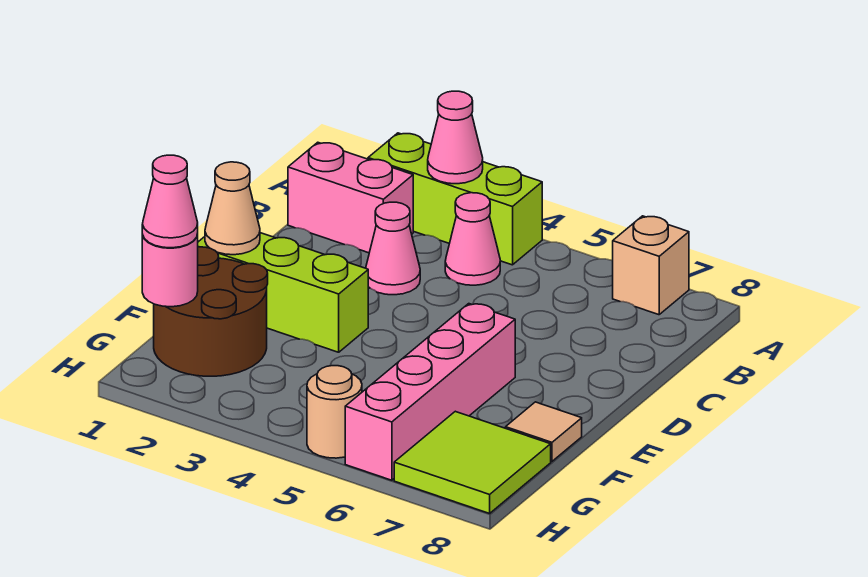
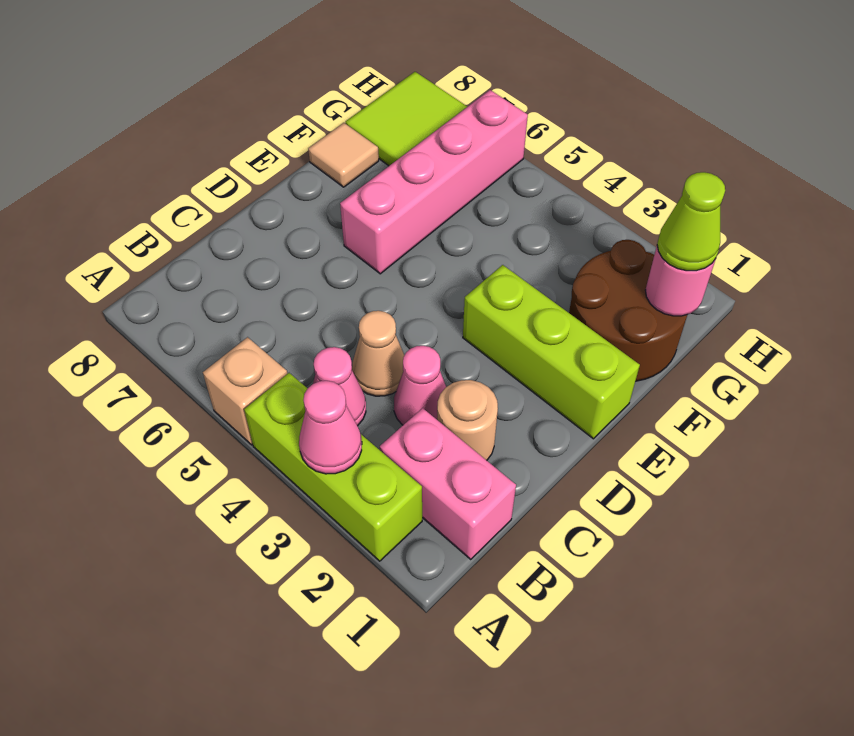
tan 1x1 brick [613,216,689,315] -> tan 1x1 brick moved to [203,337,287,445]
tan 1x1 cone [205,162,260,255] -> tan 1x1 cone moved to [352,311,404,396]
pink 1x1 cone [142,155,198,248] -> lime 1x1 cone [657,172,725,271]
tan 1x1 round brick [307,366,362,458] -> tan 1x1 round brick moved to [437,380,498,460]

